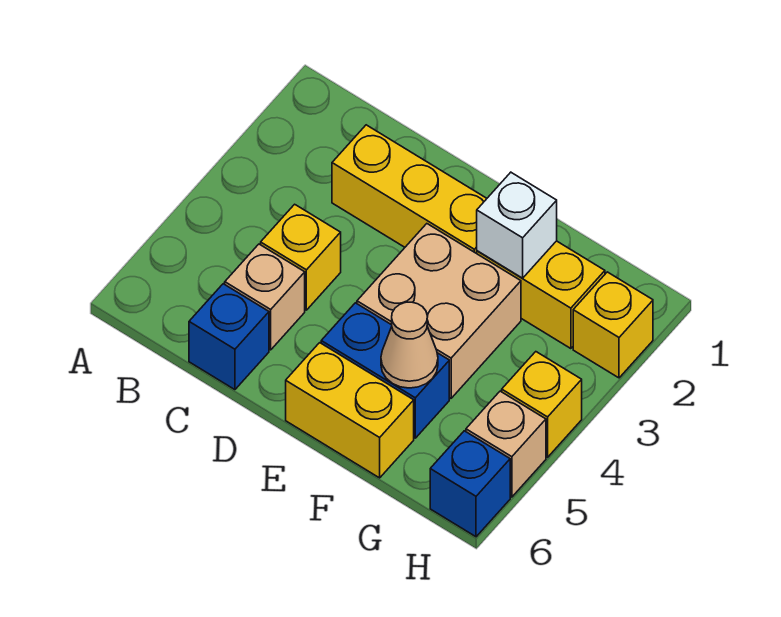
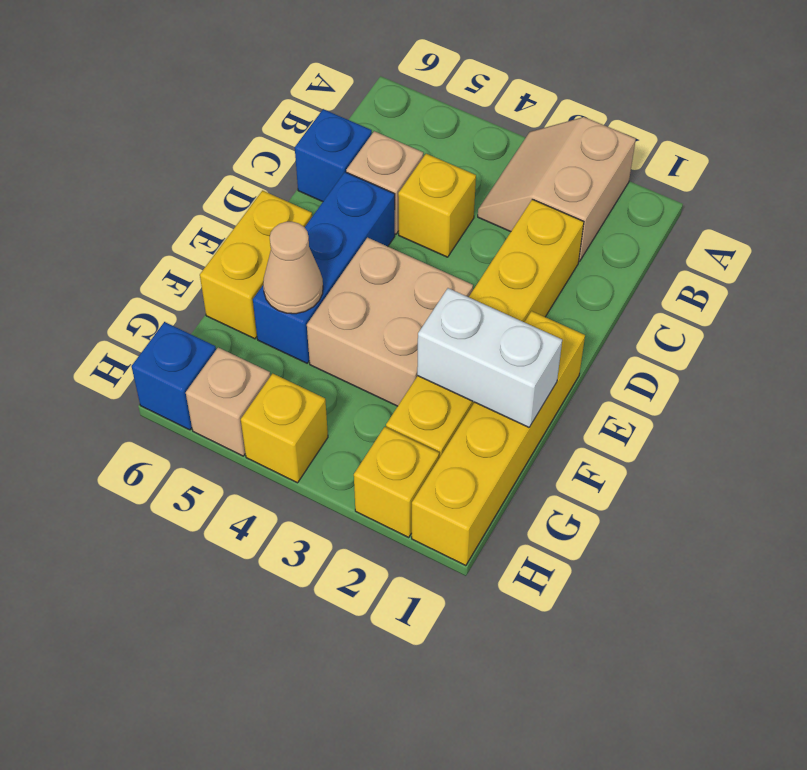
none -> tan 2x2 slope [478,117,636,262]
none -> yellow 1x4 brick [412,311,585,566]
blue 1x2 brick [321,303,449,438] -> blue 1x3 brick [253,172,395,363]
white 1x1 brick [477,172,557,278] -> white 1x2 brick [417,288,562,427]

